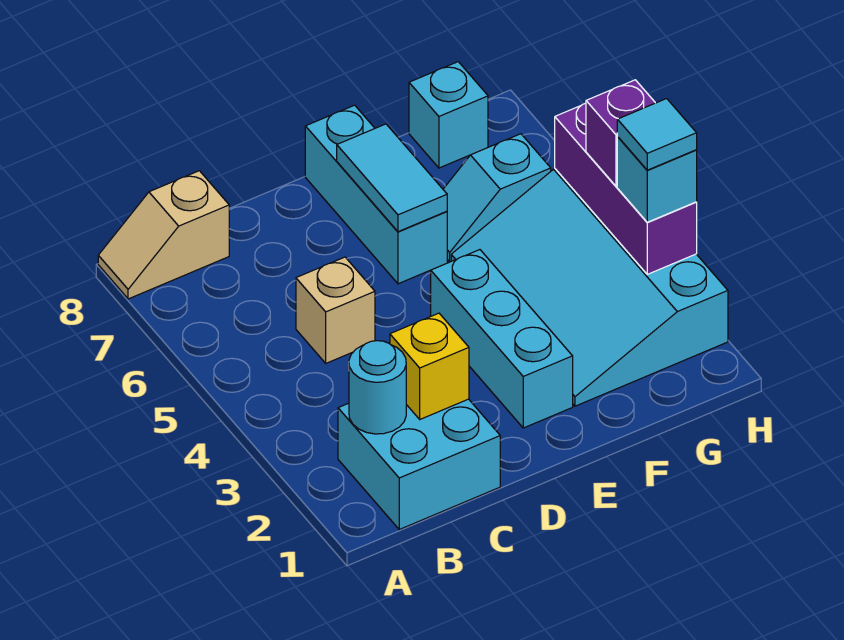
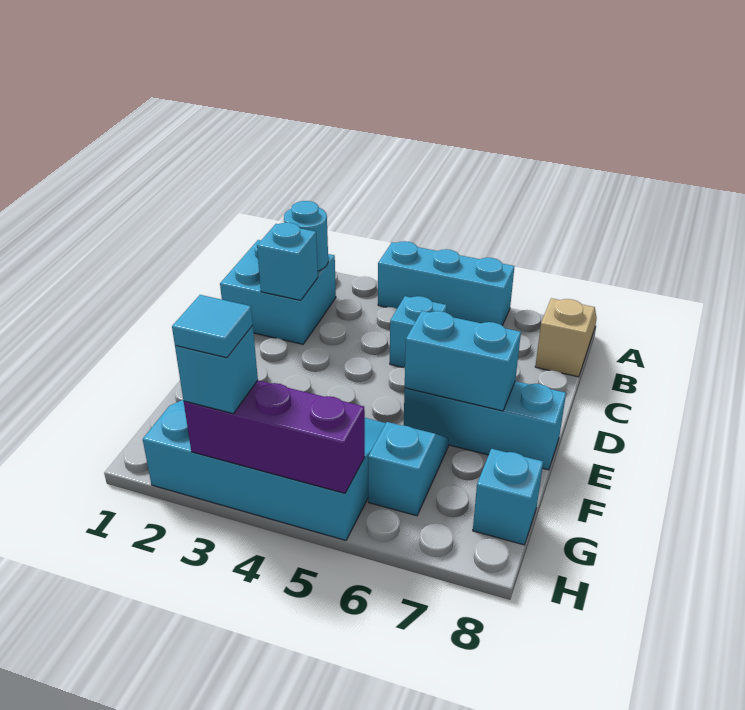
yellow 1x1 brick [390,313,469,419] -> cyan 1x1 brick [257,223,318,300]
tan 1x1 brick [296,257,375,363] -> cyan 1x1 brick [390,296,447,368]
cyan 1x3 brick [431,250,573,428] -> cyan 1x3 brick moved to [378,241,514,326]
cyan 1x2 tile [337,124,447,232] -> cyan 1x2 brick [405,311,521,411]
purple 1x1 brick [586,80,655,186] -> none

